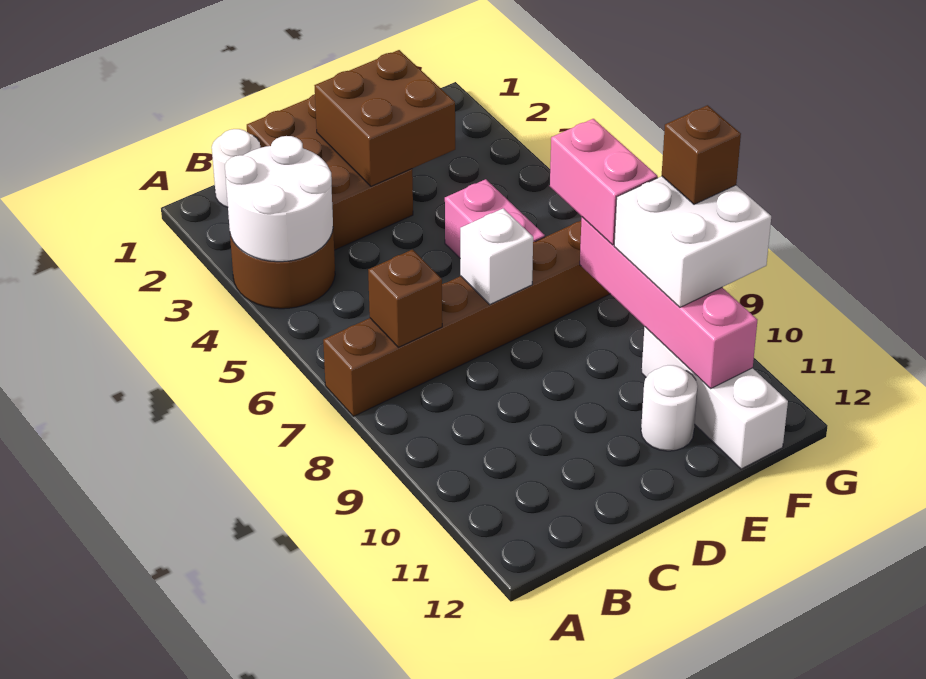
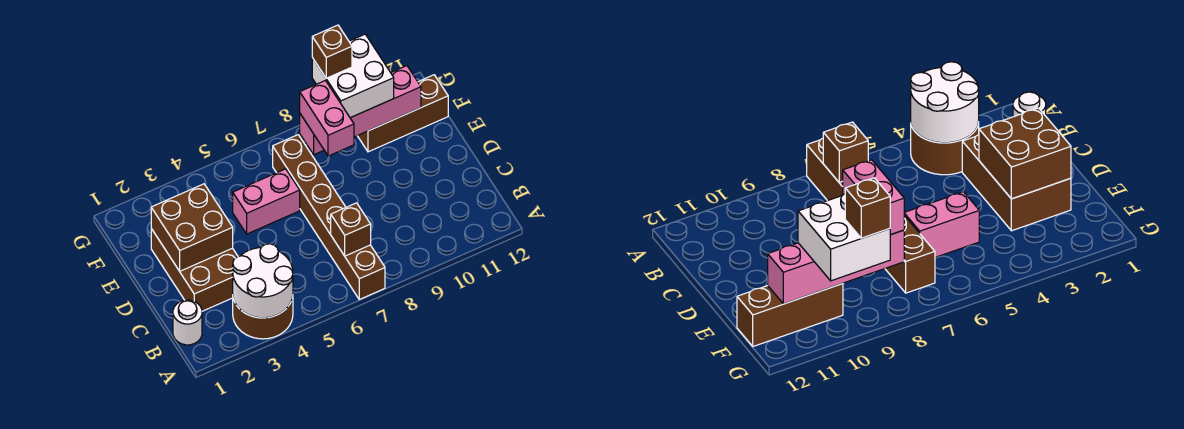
brown 2x3 brick [247,94,413,250] -> brown 2x3 brick turned to [151,229,238,311]
white 1x1 brick [460,208,533,304] -> none
white 1x1 round brick [641,365,698,451] -> none
pink 1x2 brick [550,119,658,245] -> pink 1x2 brick turned to [300,81,354,156]
white 1x3 brick [642,327,788,469] -> brown 1x3 brick [358,75,448,152]

